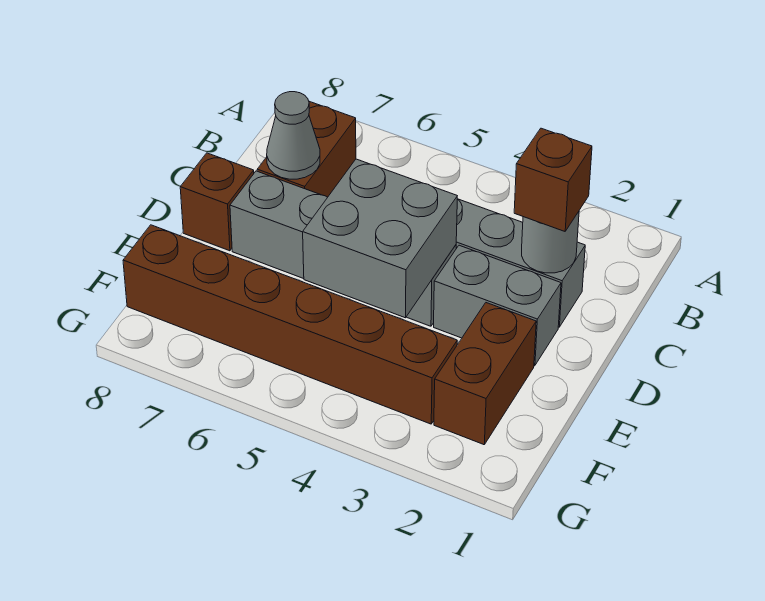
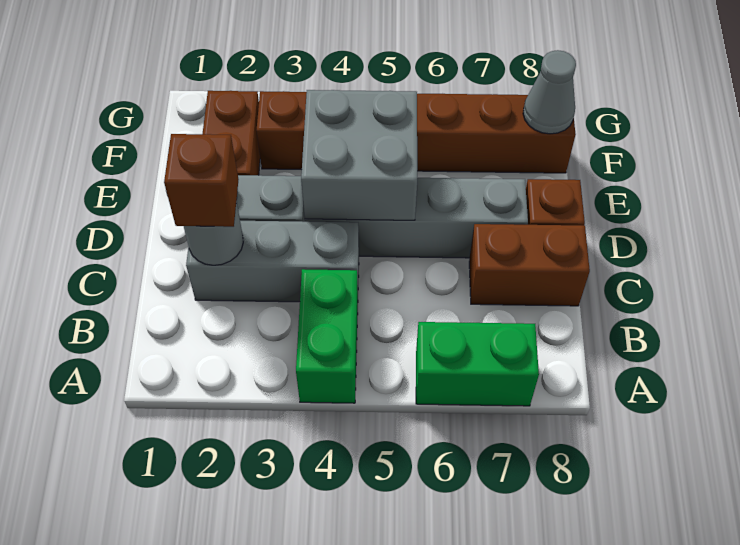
none -> green 1x2 brick [296,269,358,403]
none -> green 1x2 brick [416,322,539,406]
brown 1x2 brick [257,101,356,197] -> brown 1x2 brick turned to [469,224,590,306]
grey 1x1 cone [267,92,320,179] -> grey 1x1 cone moved to [523,50,576,134]

